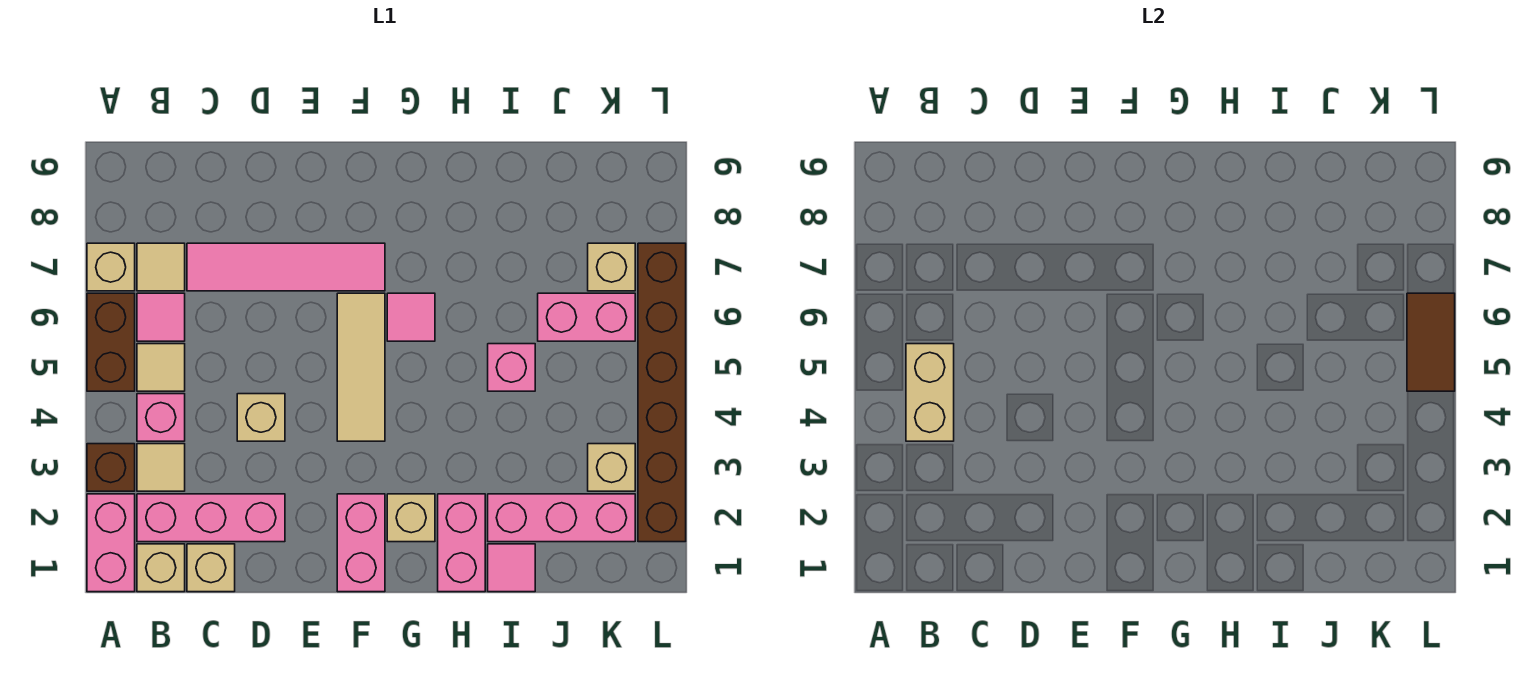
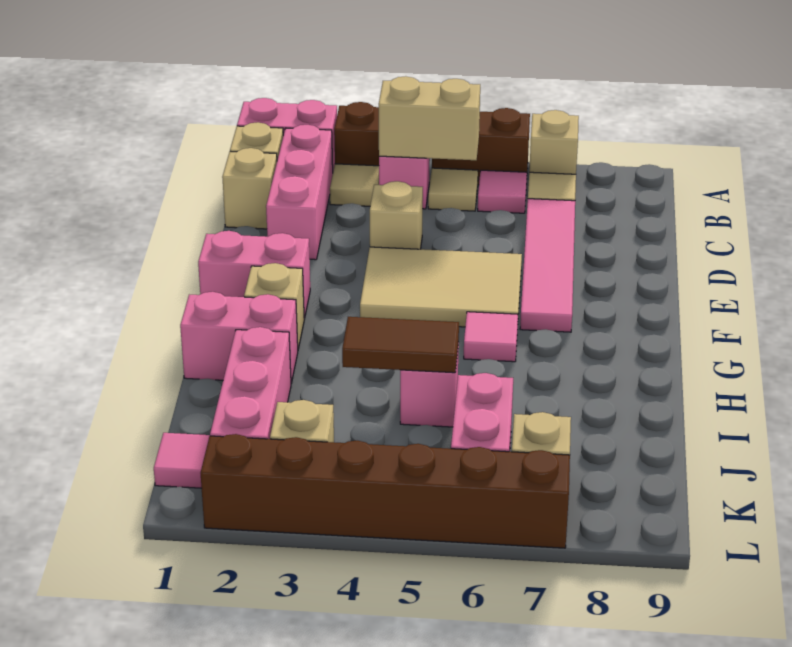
tan 1x3 tile [337,293,385,441] -> tan 2x3 tile [360,247,522,327]
pink 1x1 tile [488,544,535,592] -> pink 1x1 tile moved to [154,433,210,488]
brown 1x2 tile [1407,293,1455,391] -> brown 1x2 tile moved to [342,317,459,373]

